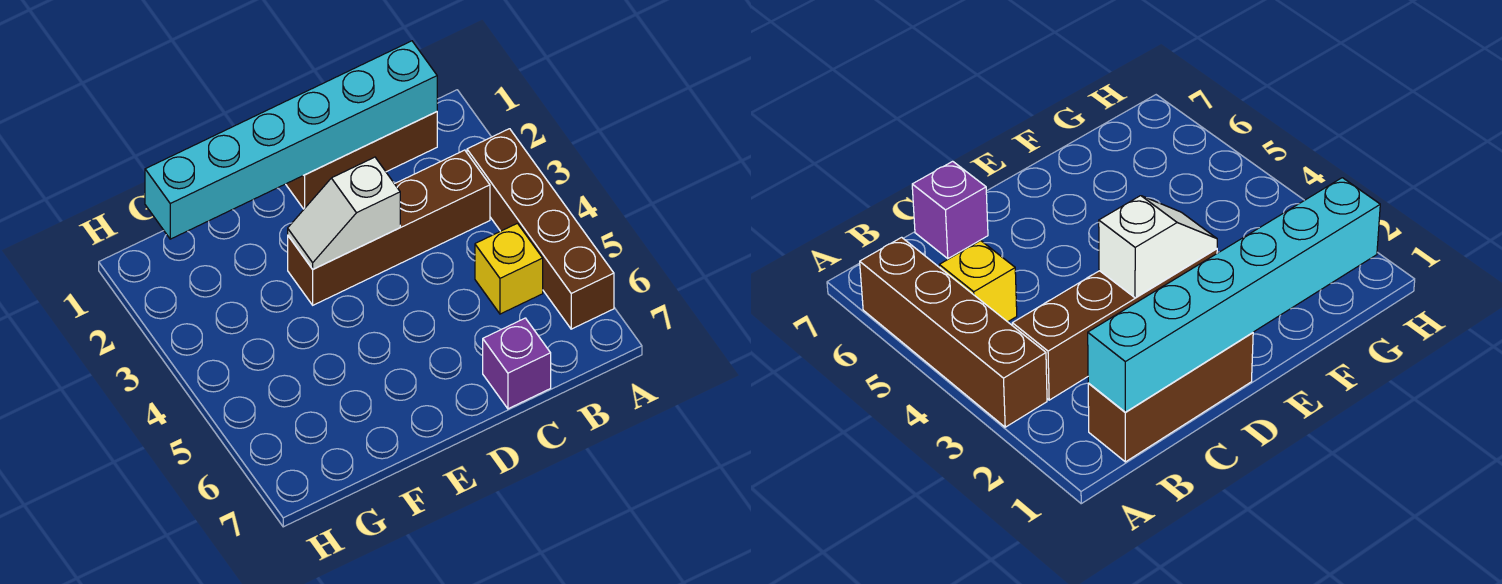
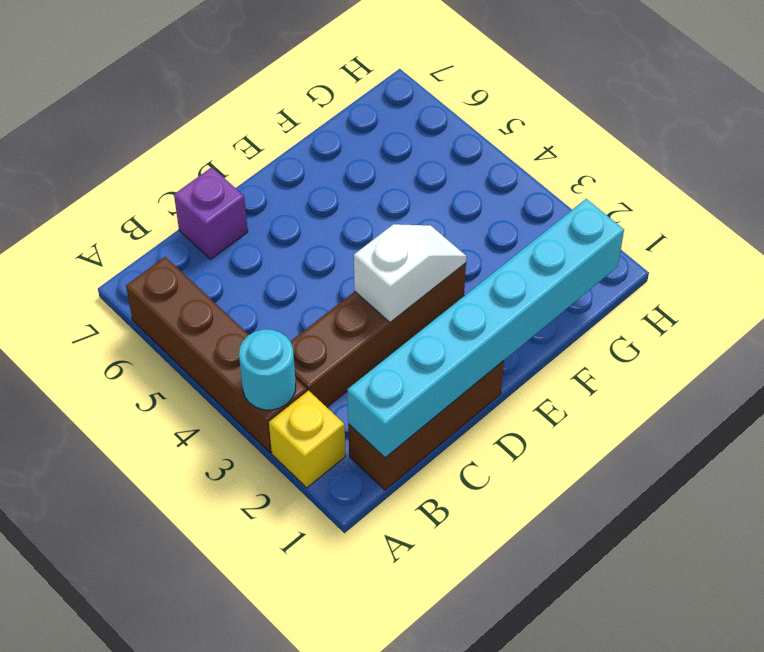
none -> cyan 1x1 round brick [239,329,296,410]
yellow 1x1 brick [475,223,543,314] -> yellow 1x1 brick moved to [269,391,346,488]

